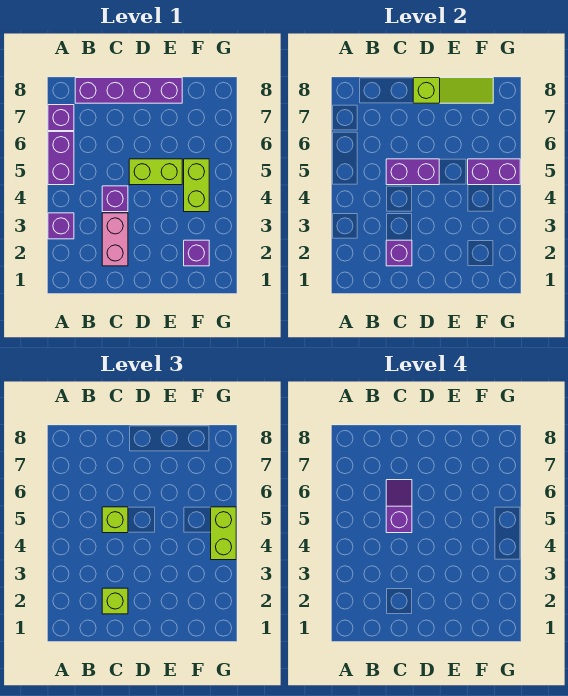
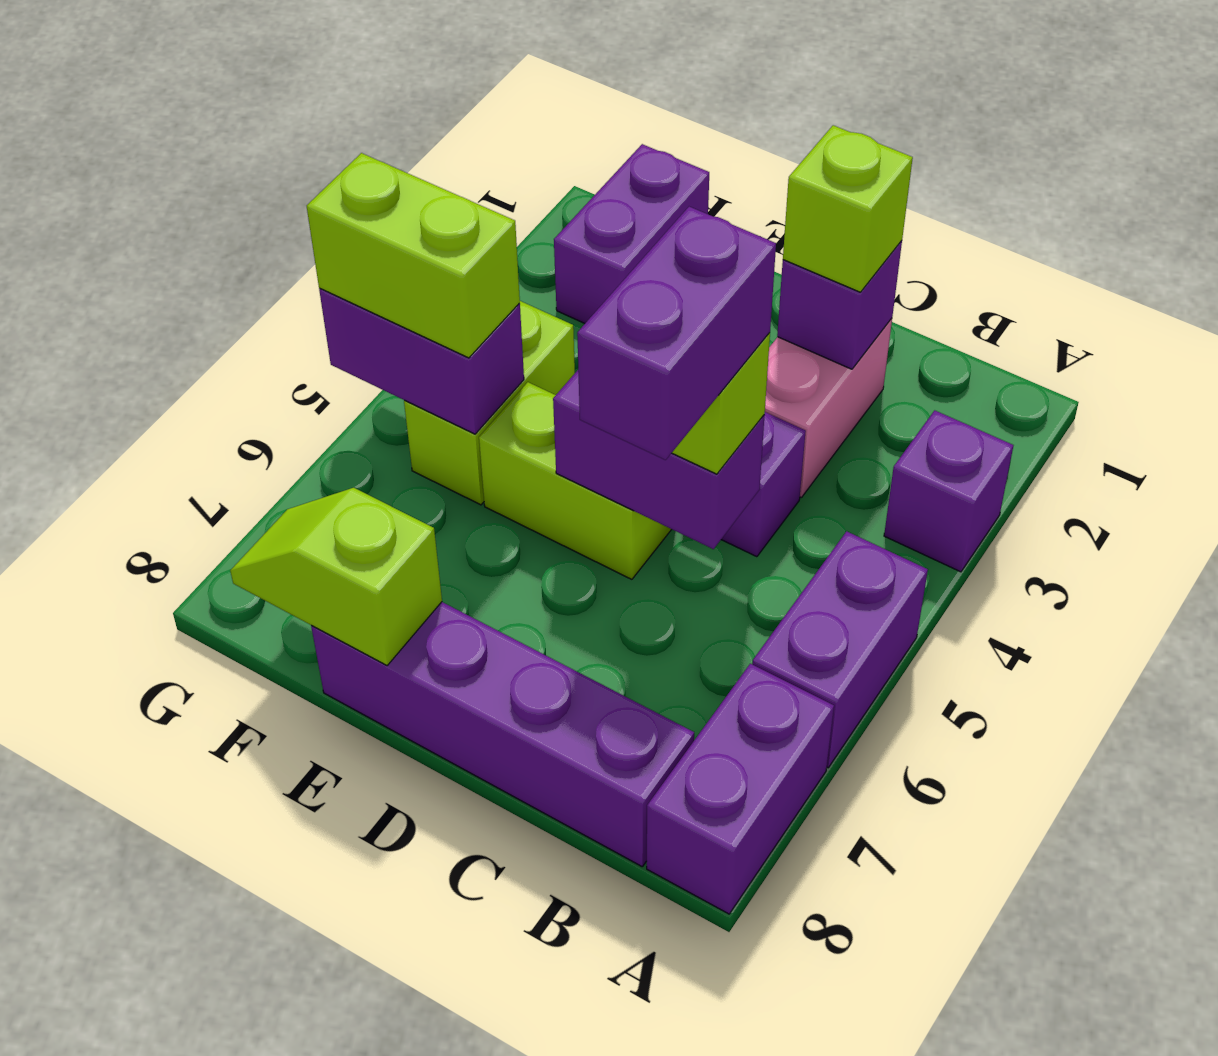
purple 1x1 brick [48,105,74,131] -> purple 1x2 brick [647,664,834,914]
purple 1x2 slope [386,480,412,533] -> purple 1x2 brick [577,207,776,460]
lime 1x3 slope [413,78,493,103] -> lime 1x2 slope [230,488,442,666]
purple 1x1 brick [184,240,209,266] -> purple 1x2 brick [554,144,709,323]
lime 1x2 brick [211,507,236,560] -> lime 1x2 brick turned to [307,153,520,358]

